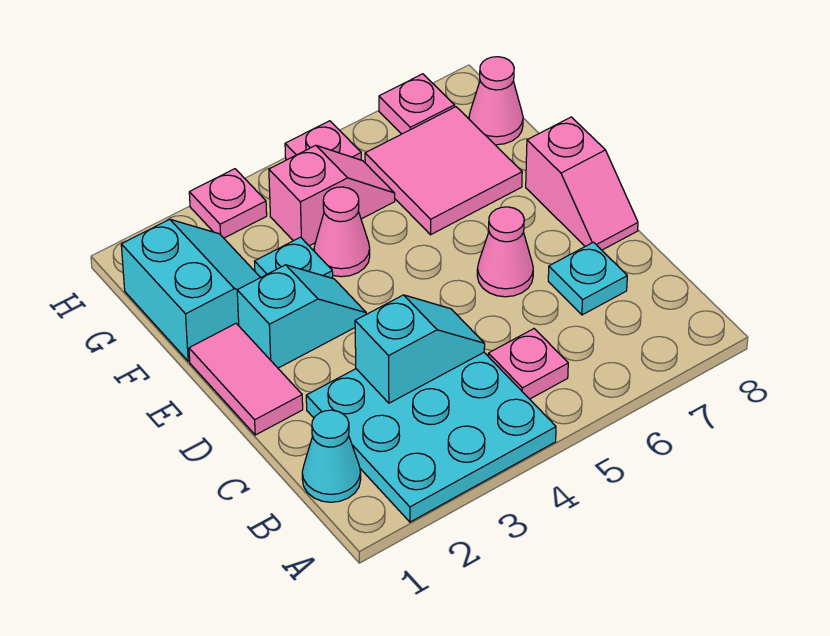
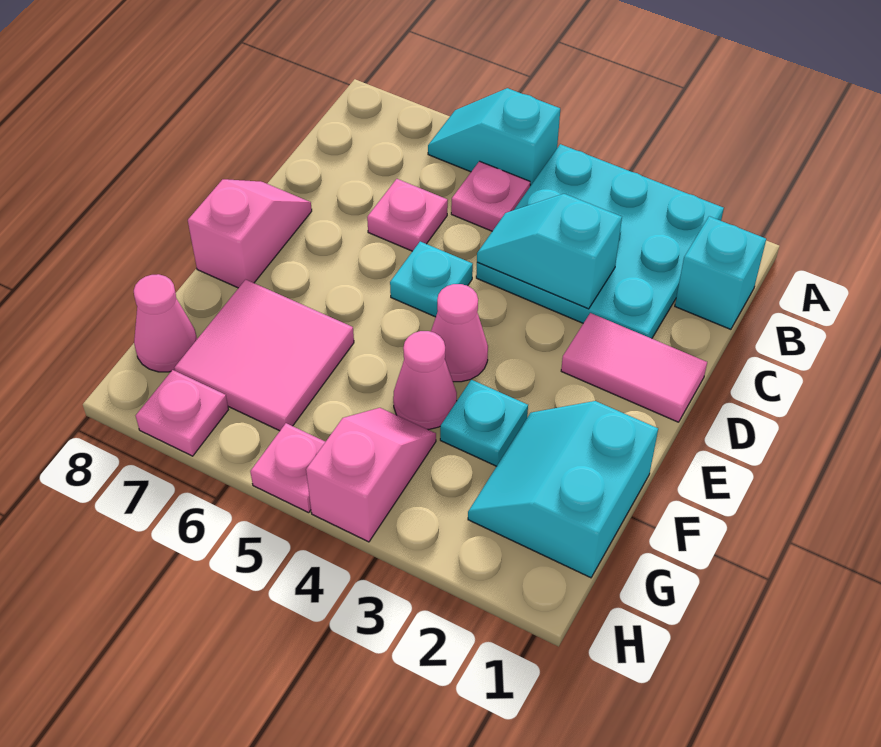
cyan 1x1 cone [302,410,361,502] -> cyan 1x1 brick [675,216,766,329]
cyan 1x1 plate [548,242,627,315] -> cyan 1x1 plate moved to [390,242,473,317]
pink 1x2 tile [189,323,303,435] -> pink 1x2 tile turned to [561,313,707,422]
pink 1x1 cone [477,207,533,297] -> pink 1x1 cone moved to [431,284,488,382]
cyan 1x2 slope [237,265,366,368] -> cyan 1x2 slope moved to [428,88,560,186]
pink 1x2 slope [269,145,395,246] -> pink 1x2 slope turned to [306,408,436,542]
pink 1x1 plate [189,169,267,238] -> pink 1x1 plate moved to [367,179,448,251]

